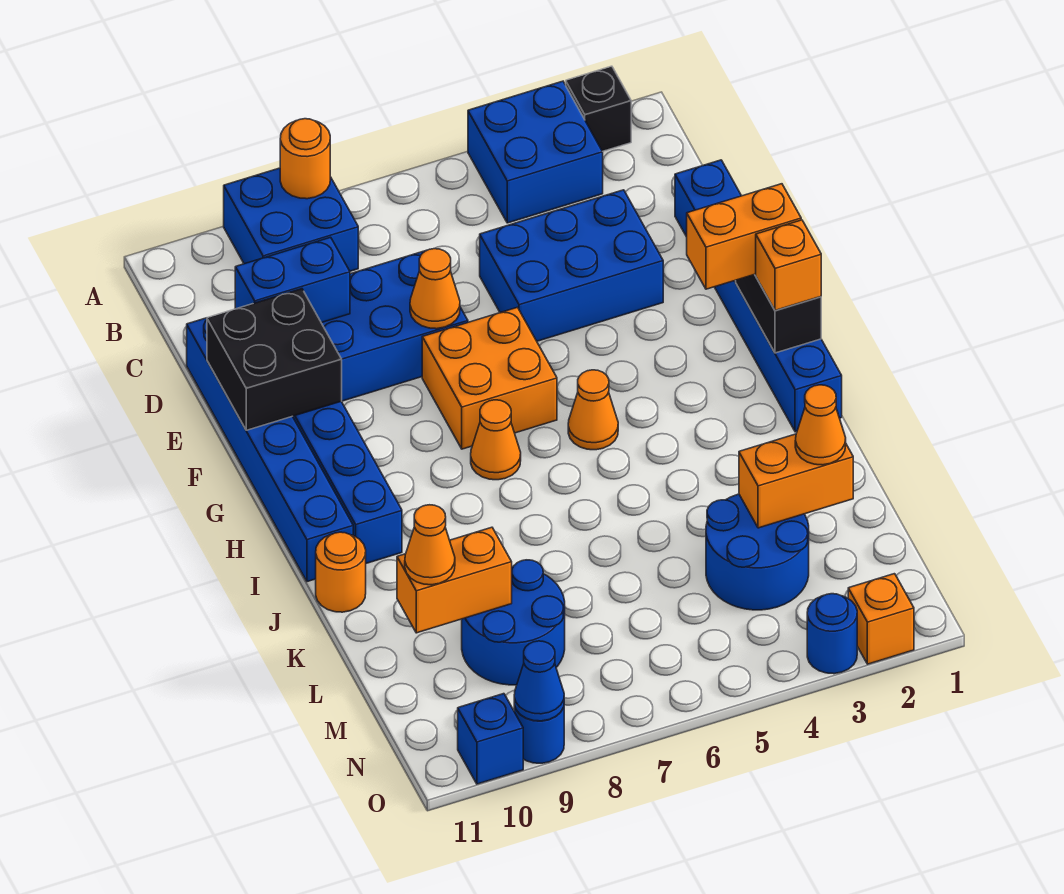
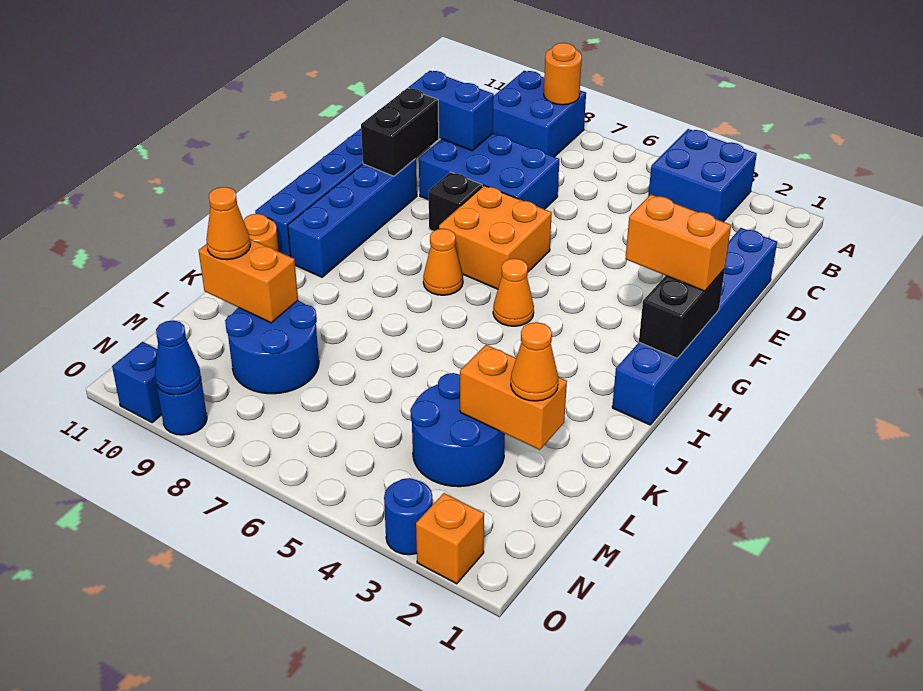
black 1x1 brick [566,66,631,151] -> black 1x1 brick moved to [429,172,482,231]
blue 2x3 brick [480,190,663,341] -> none
orange 1x1 cone [410,249,460,329] -> none
black 2x2 brick [207,289,342,430] -> black 1x2 brick [361,88,439,176]
orange 1x1 brick [756,220,821,310] -> none

